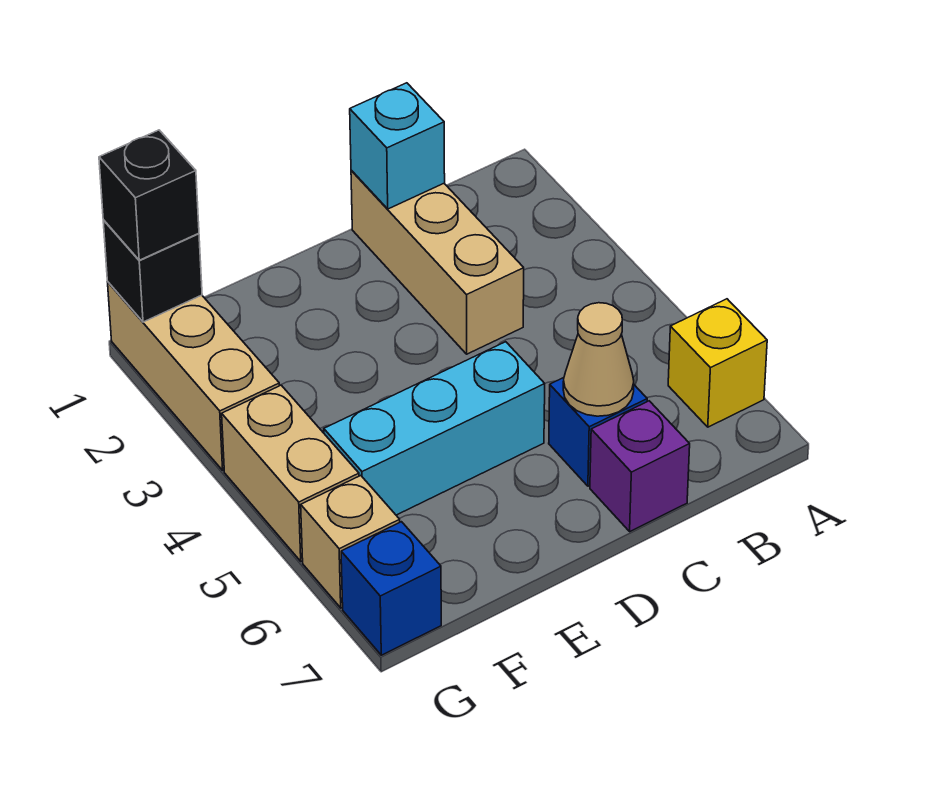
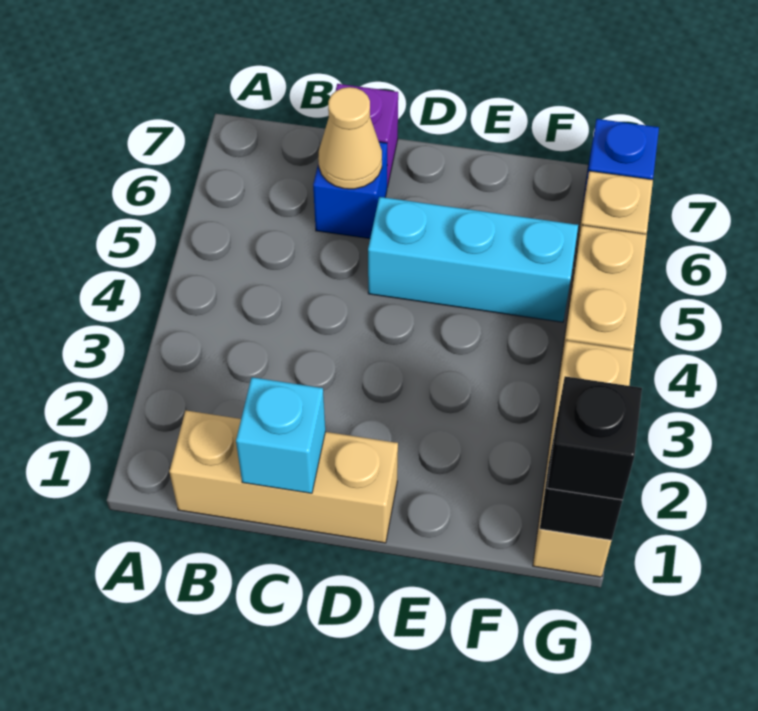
yellow 1x1 brick [668,299,767,427] -> none
tan 1x3 brick [351,171,524,354] -> tan 1x3 brick turned to [169,410,398,543]

